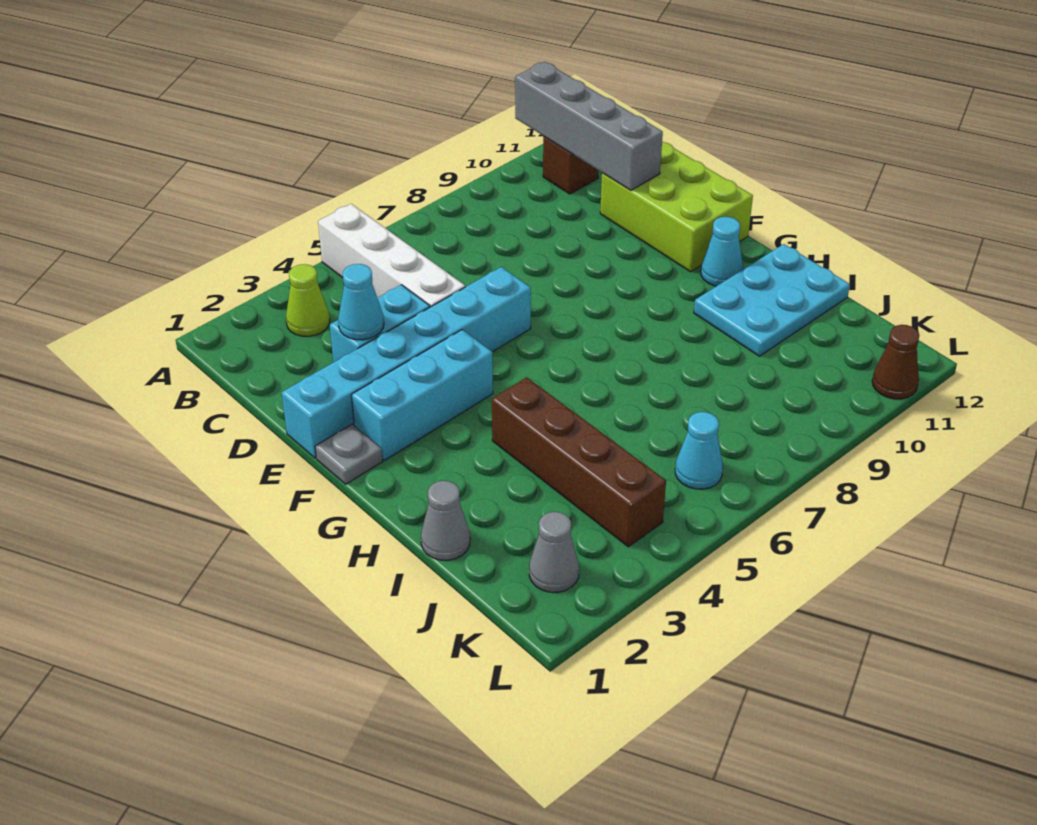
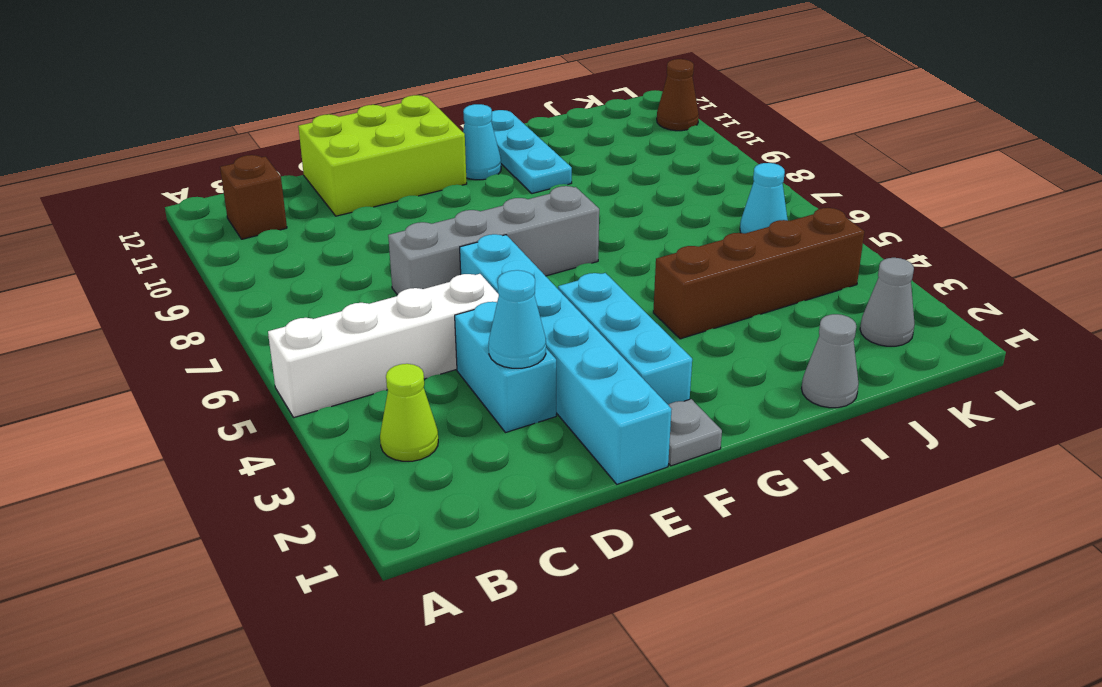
grey 1x4 brick [515,62,663,190] -> grey 1x4 brick moved to [388,186,599,295]
cyan 2x3 plate [694,244,850,356] -> cyan 1x3 plate [491,110,572,193]

